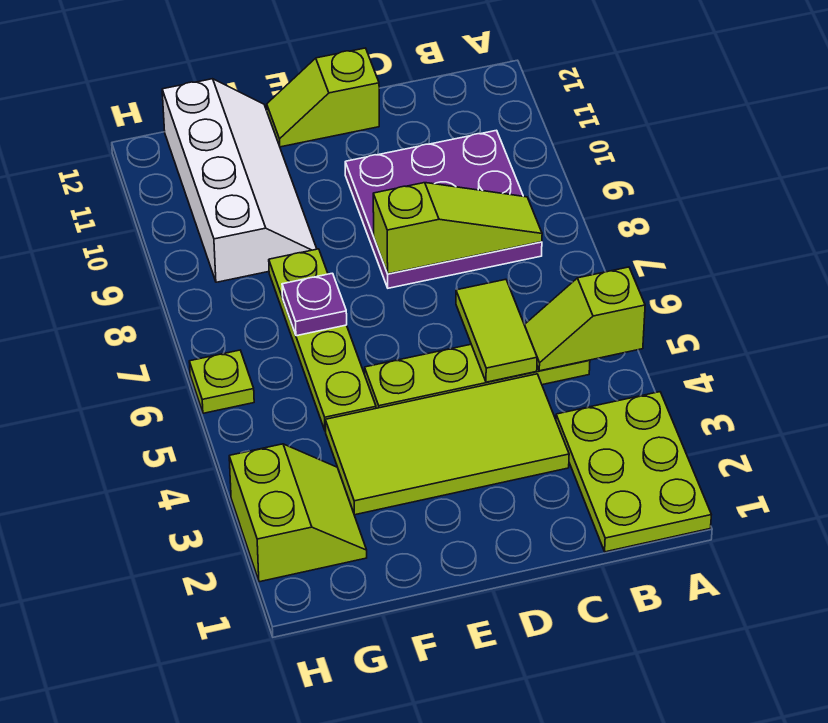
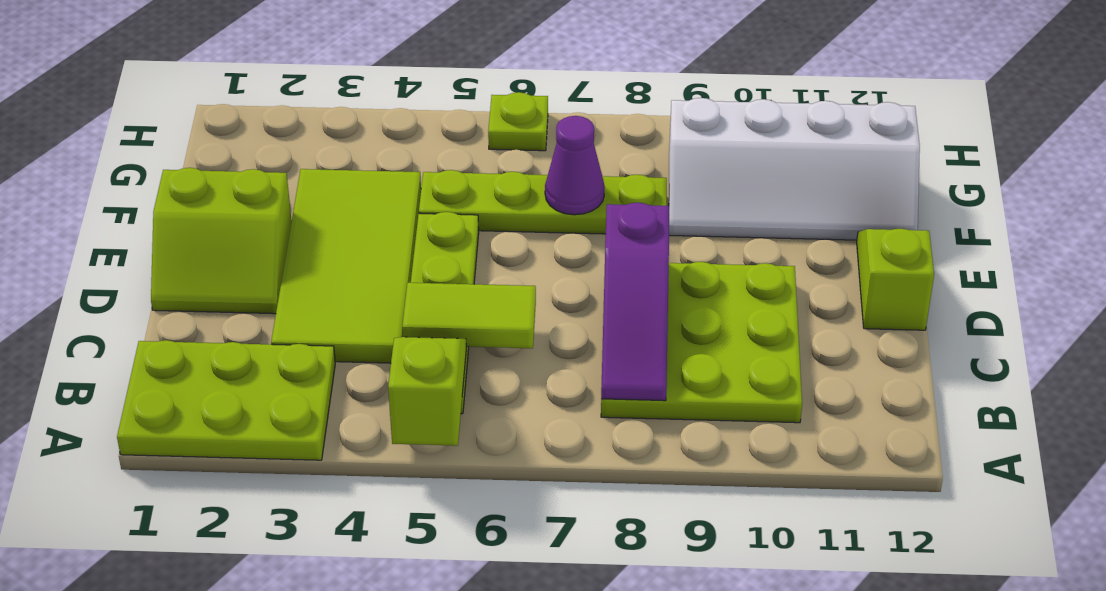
purple 3x3 plate [345,130,542,288] -> lime 3x3 plate [601,262,802,423]
lime 1x3 slope [373,183,542,274] -> purple 1x3 slope [601,203,669,401]
purple 1x1 plate [282,273,347,336] -> purple 1x1 cone [545,116,605,215]
lime 2x2 slope [229,444,367,582] -> lime 2x2 slope moved to [151,168,292,314]

